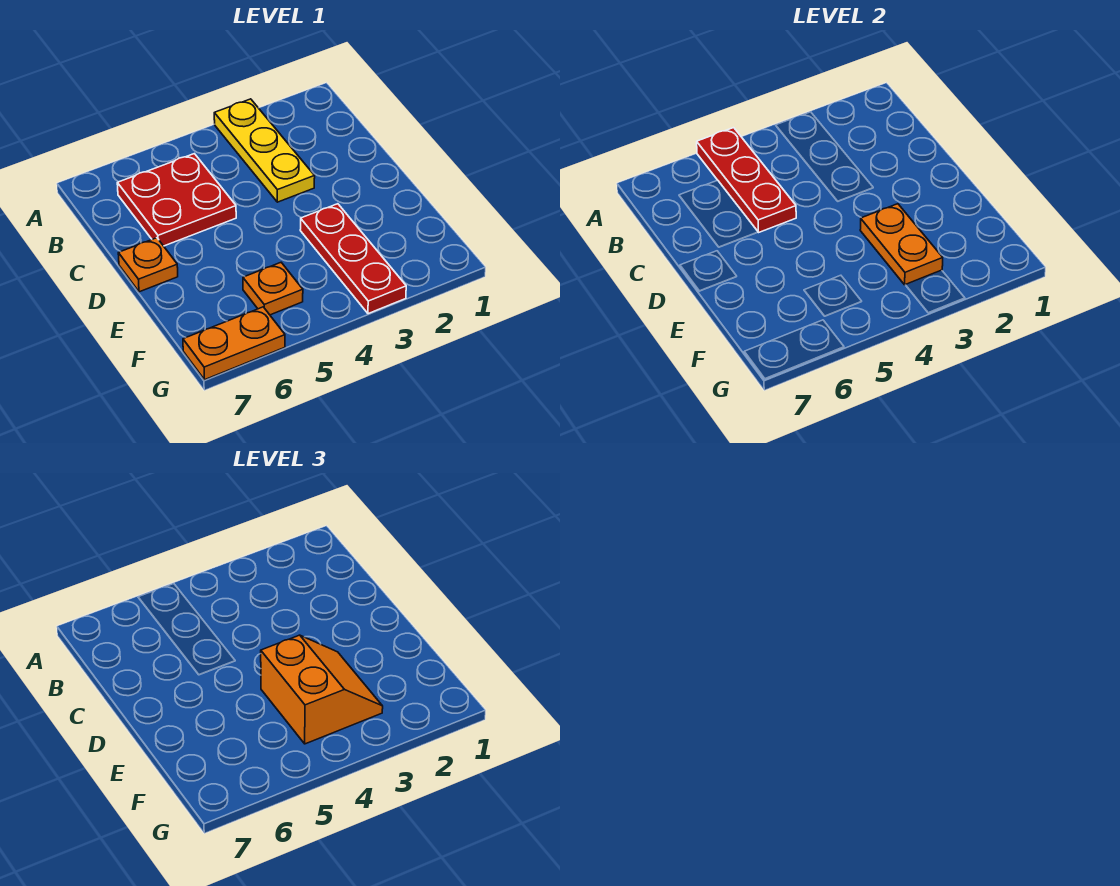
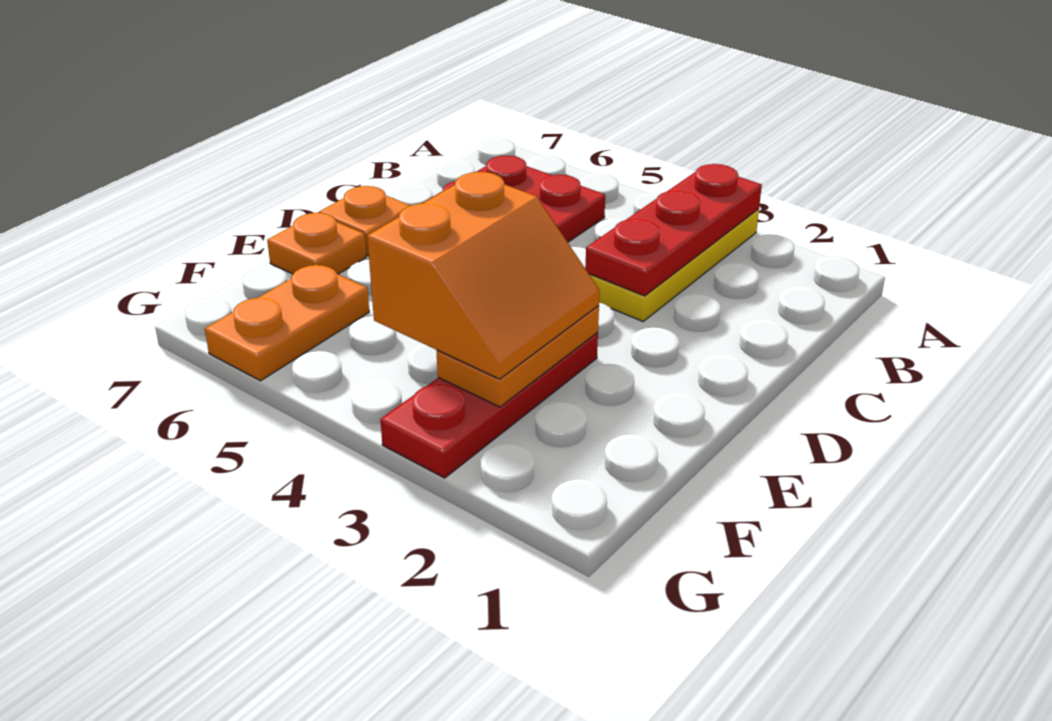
red 1x3 plate [697,128,796,232] -> red 1x3 plate moved to [586,164,762,296]
orange 1x1 plate [243,263,303,315] -> orange 1x1 plate moved to [267,213,366,274]
orange 1x2 plate [183,307,285,380] -> orange 1x2 plate turned to [205,264,369,381]

